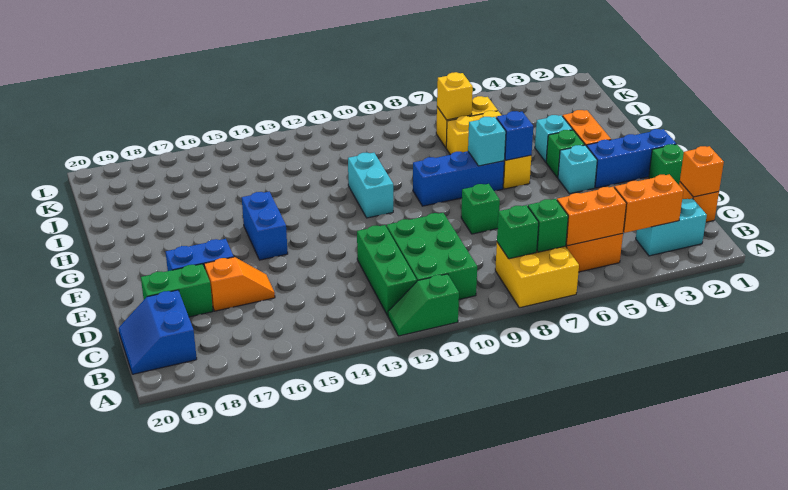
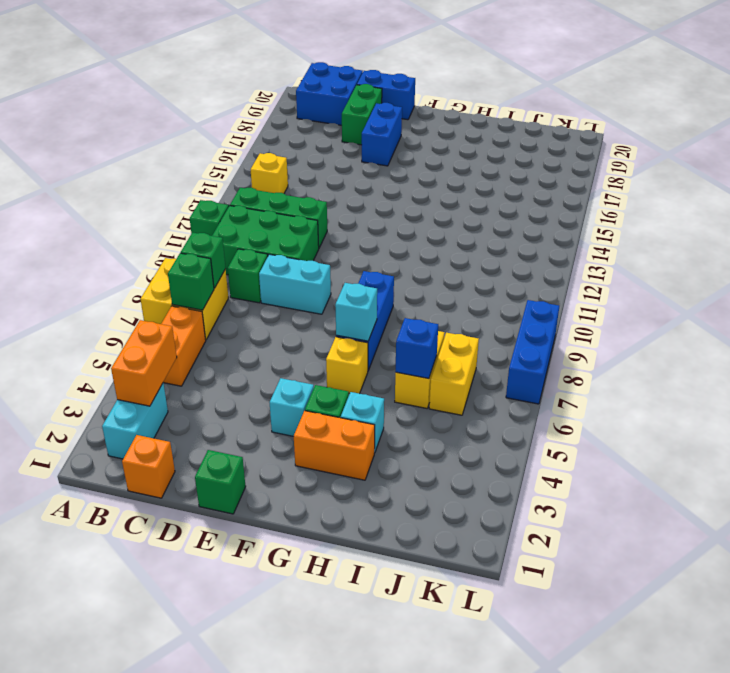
orange 1x2 brick [557,187,627,246] -> none
blue 2x2 slope [118,290,197,374] -> blue 2x2 brick [296,62,363,125]
orange 1x1 brick [680,146,724,197] -> none
orange 1x2 slope [204,257,275,311] -> none
green 1x1 brick [461,184,500,234] -> green 1x1 brick moved to [228,249,268,303]
blue 1x3 brick [587,129,676,188] -> blue 1x3 brick moved to [506,300,559,404]
blue 1x2 brick [242,192,288,260] -> blue 1x2 brick moved to [357,70,415,120]
blue 1x1 brick [496,111,533,160] -> blue 1x1 brick moved to [395,318,438,379]
cyan 1x2 brick [348,153,393,218] -> cyan 1x2 brick moved to [259,254,331,314]
yellow 1x1 brick [437,72,473,120] -> yellow 1x1 brick moved to [251,153,288,193]

